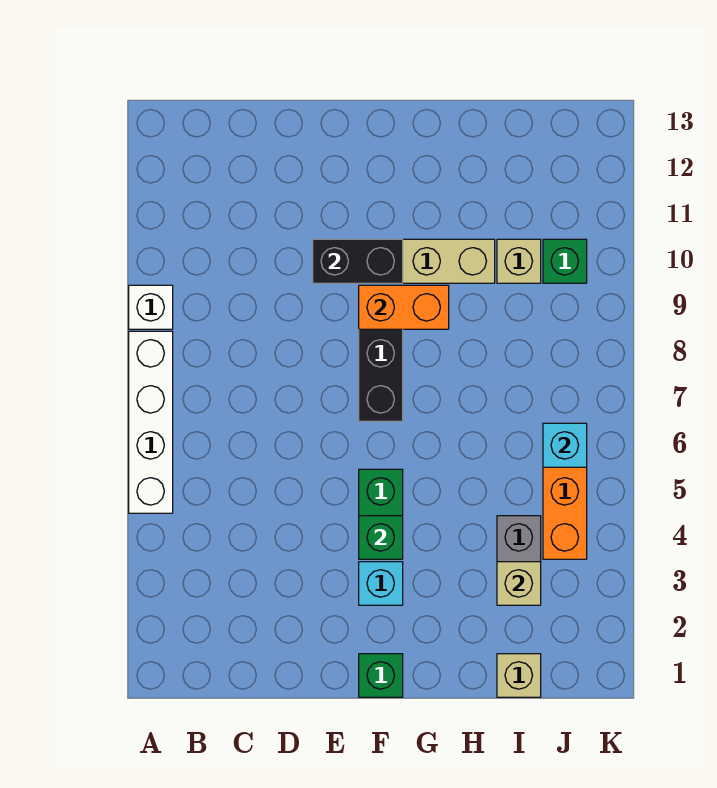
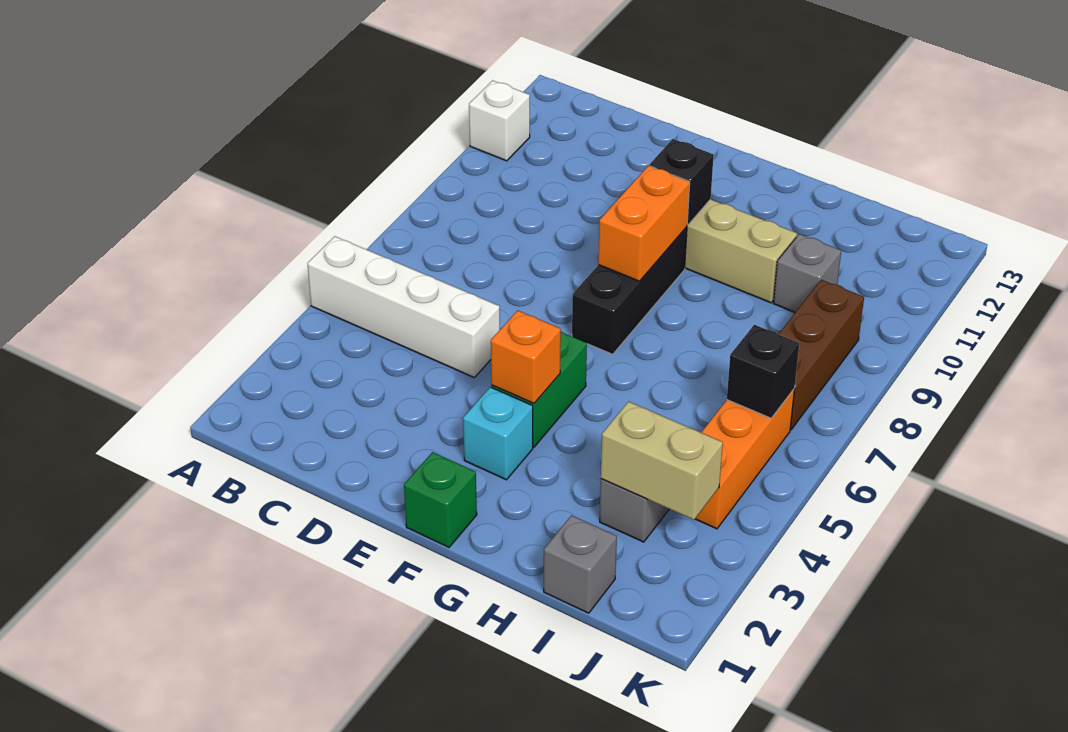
white 1x4 brick [129,331,173,513] -> white 1x4 brick turned to [307,236,500,377]
white 1x1 brick [129,285,173,329] -> white 1x1 brick moved to [469,80,530,161]
black 1x2 brick [313,239,403,283] -> black 1x1 brick [650,139,714,225]
green 1x1 brick [359,516,403,559] -> orange 1x1 brick [491,310,561,403]
orange 1x2 brick [359,285,449,329] -> orange 1x2 brick turned to [598,166,690,281]
tan 1x1 brick [497,654,541,697] -> grey 1x1 brick [544,515,617,613]
tan 1x1 brick [497,562,541,605] -> tan 1x2 brick [601,402,723,520]
tan 1x1 brick [497,239,541,283] -> grey 1x1 brick [774,234,841,312]
cyan 1x1 brick [543,423,587,467] -> black 1x1 brick [727,325,799,418]
none -> brown 1x3 brick [778,280,864,430]
green 1x1 brick [543,239,587,283] -> none

